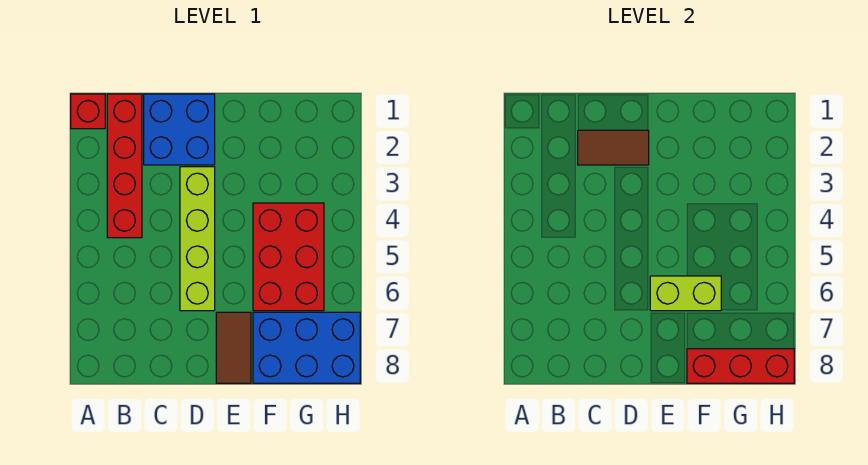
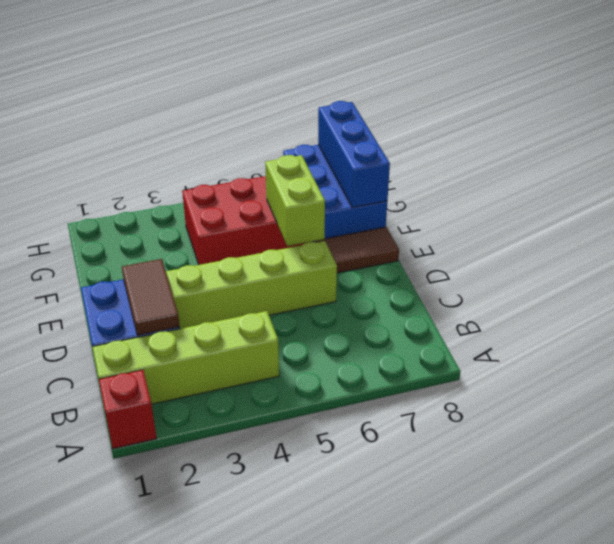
red 1x4 brick [107,94,142,238] -> lime 1x4 brick [92,311,279,404]
red 1x3 brick [687,349,794,383] -> blue 1x3 brick [318,101,390,207]

